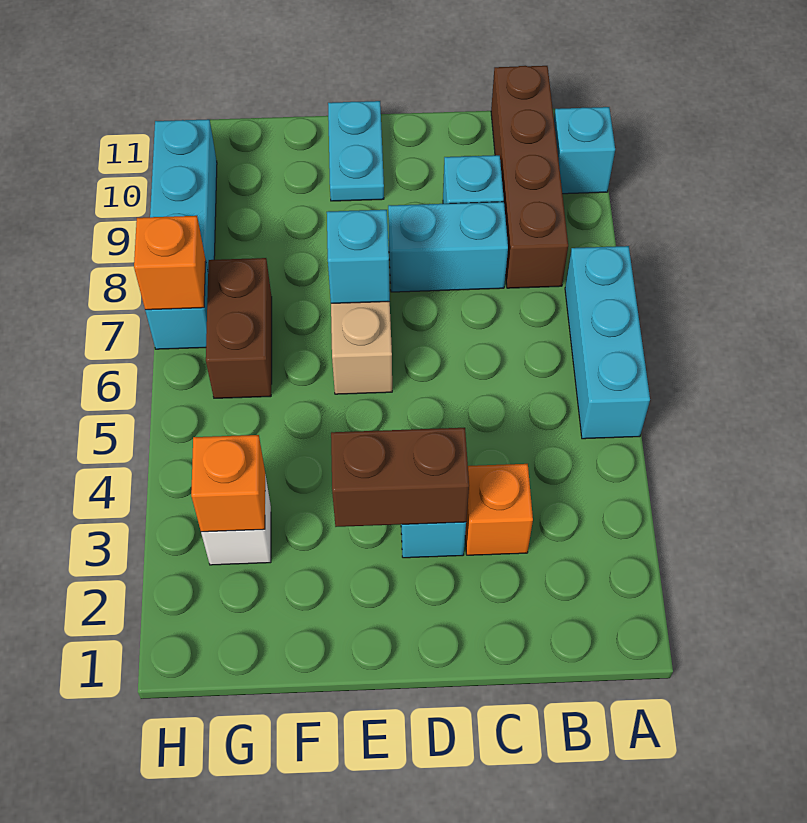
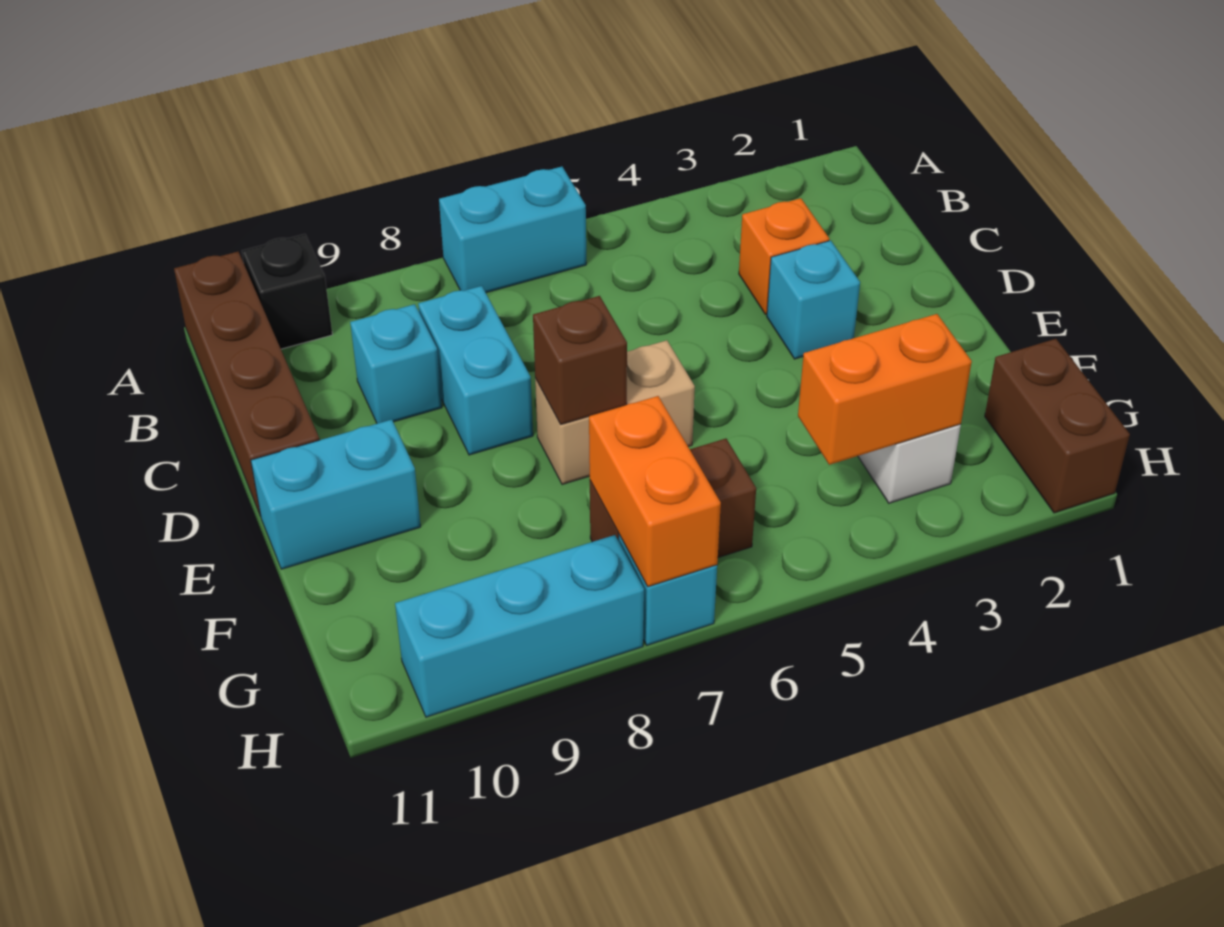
cyan 1x3 brick [565,246,650,439] -> cyan 1x2 brick [439,167,586,293]
cyan 1x1 brick [554,107,615,194] -> black 1x1 brick [242,234,332,349]
brown 1x4 brick [491,66,568,288] -> brown 1x4 brick turned to [174,252,319,516]
brown 1x2 brick [331,428,469,527] -> brown 1x2 brick moved to [985,339,1130,513]
cyan 1x1 brick [327,210,390,303] -> brown 1x1 brick [533,296,627,424]
cyan 1x2 plate [328,101,384,201] -> cyan 1x2 brick [251,420,421,569]
orange 1x1 brick [191,435,265,532] -> orange 1x2 brick [798,314,972,465]
orange 1x1 brick [134,216,206,310] -> orange 1x2 brick [589,396,721,587]

